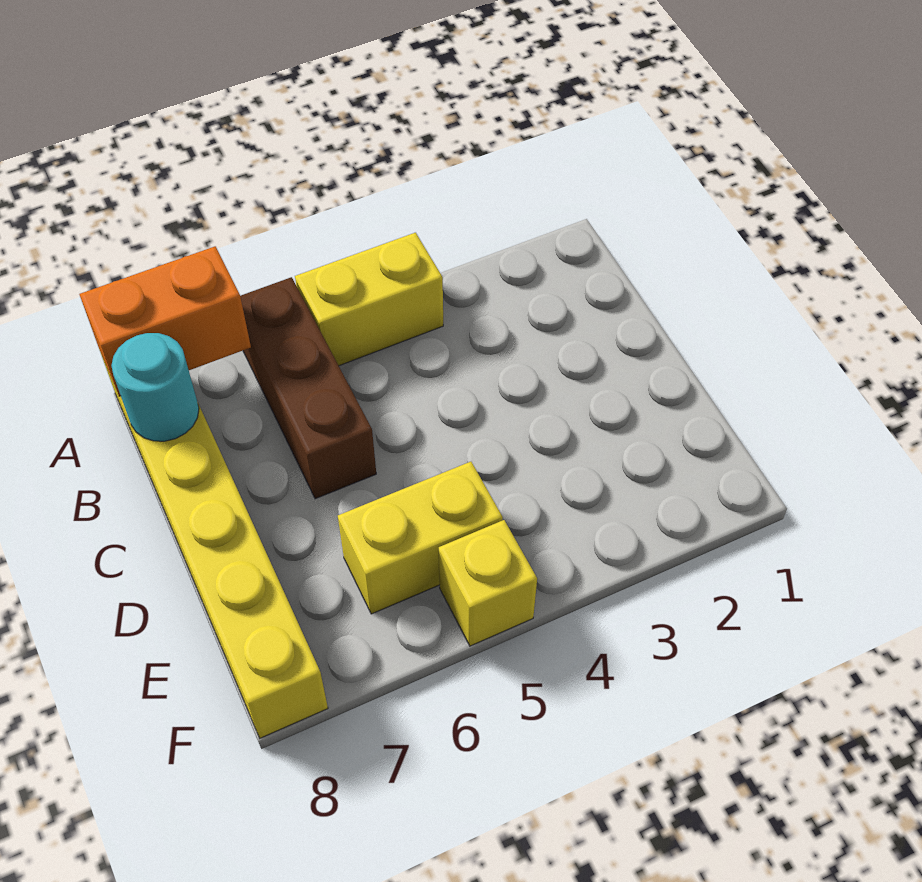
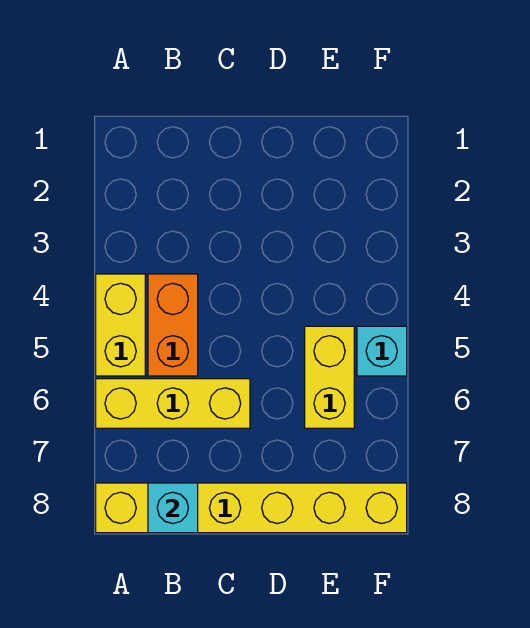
brown 1x3 brick [240,277,376,499] -> yellow 1x3 brick [96,379,250,428]
orange 1x2 brick [79,246,251,396] -> orange 1x2 brick moved to [148,274,198,376]
cyan 1x1 round brick [111,333,199,441] -> cyan 1x1 brick [148,483,198,533]
yellow 1x1 brick [439,520,537,646] -> cyan 1x1 brick [357,326,407,376]

